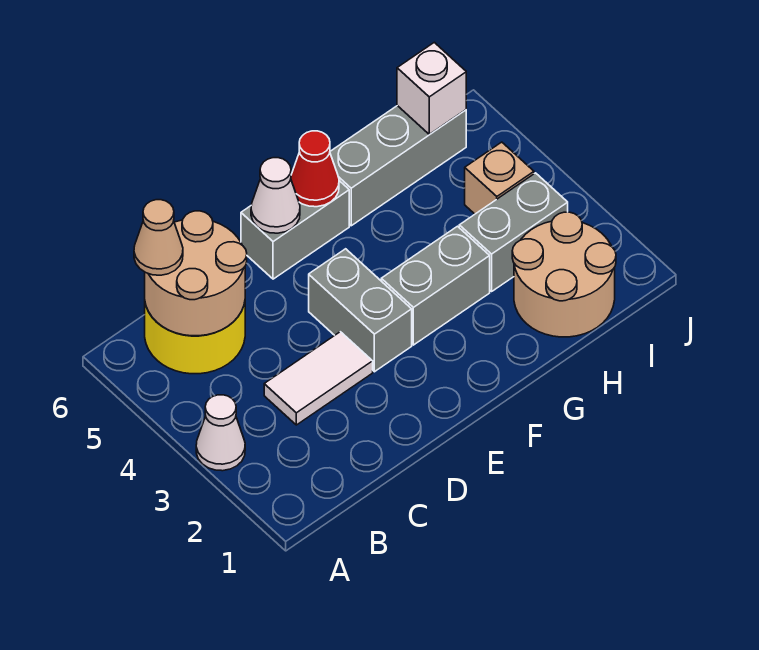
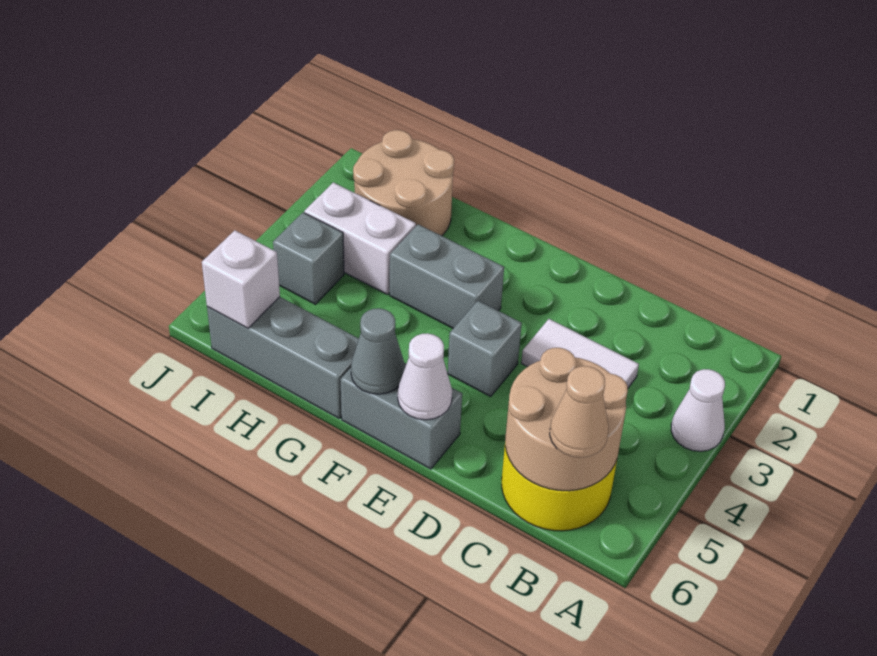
grey 1x2 brick [309,249,412,372] -> grey 1x1 brick [448,301,522,396]
red 1x1 cone [291,131,339,207] -> grey 1x1 cone [351,308,405,394]
grey 1x2 brick [459,173,568,291] -> white 1x2 brick [304,182,416,295]
tan 1x1 brick [465,142,534,214] -> grey 1x1 brick [273,213,344,304]

